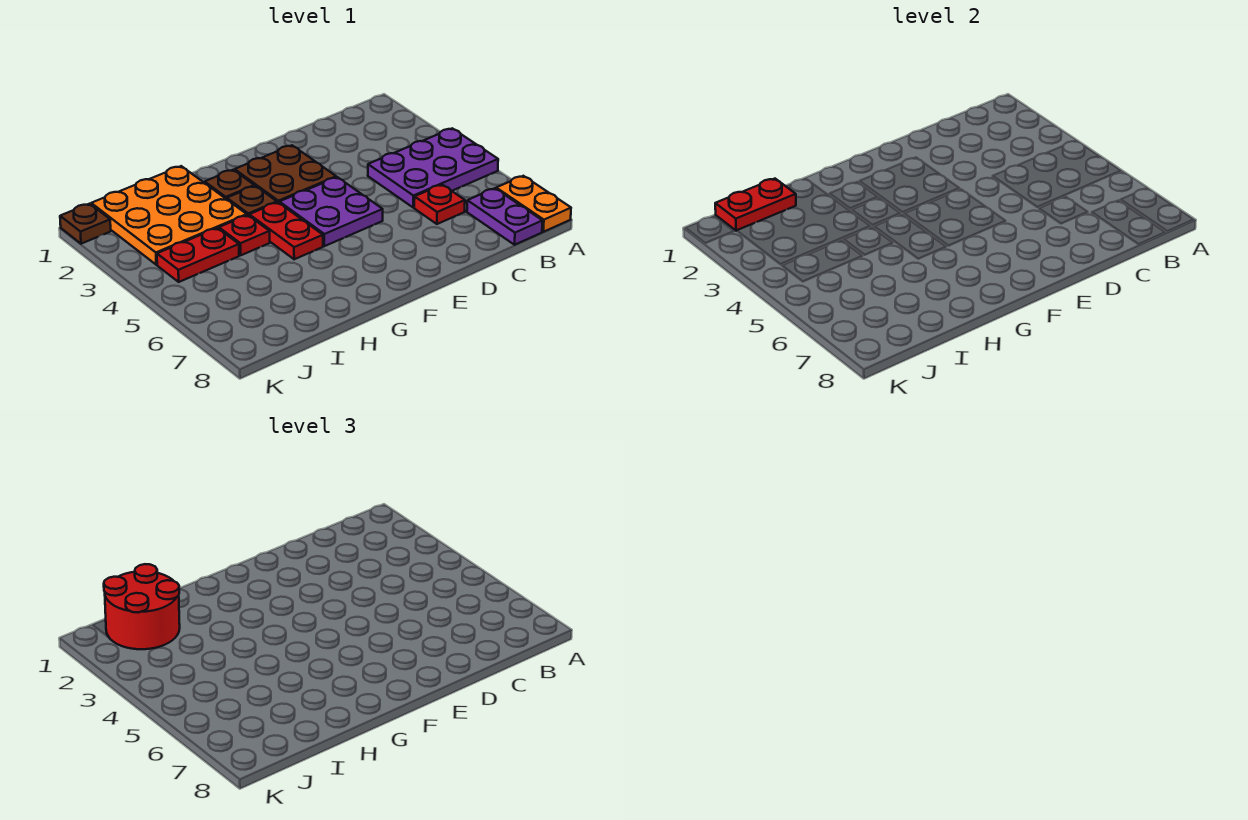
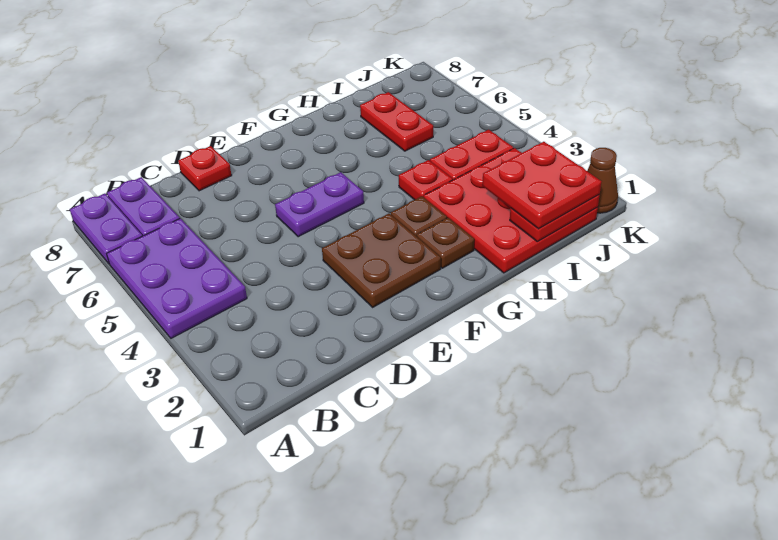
purple 2x3 plate [368,128,498,207] -> purple 2x3 plate turned to [107,218,247,338]
orange 1x2 plate [496,176,571,232] -> purple 1x2 plate [70,194,142,264]
red 1x1 plate [414,185,465,224] -> red 1x1 plate moved to [178,146,232,191]
purple 2x2 plate [279,177,383,246] -> purple 1x2 plate [275,172,364,237]
red 1x2 plate [249,202,323,259] -> red 1x2 plate moved to [360,92,433,151]
orange 3x3 plate [91,166,247,265] -> red 3x3 plate [424,148,598,273]
red 2x2 round brick [104,564,180,649] -> red 2x2 plate [482,142,601,229]
brown 1x1 plate [60,204,111,244] -> brown 1x1 cone [587,148,618,213]

